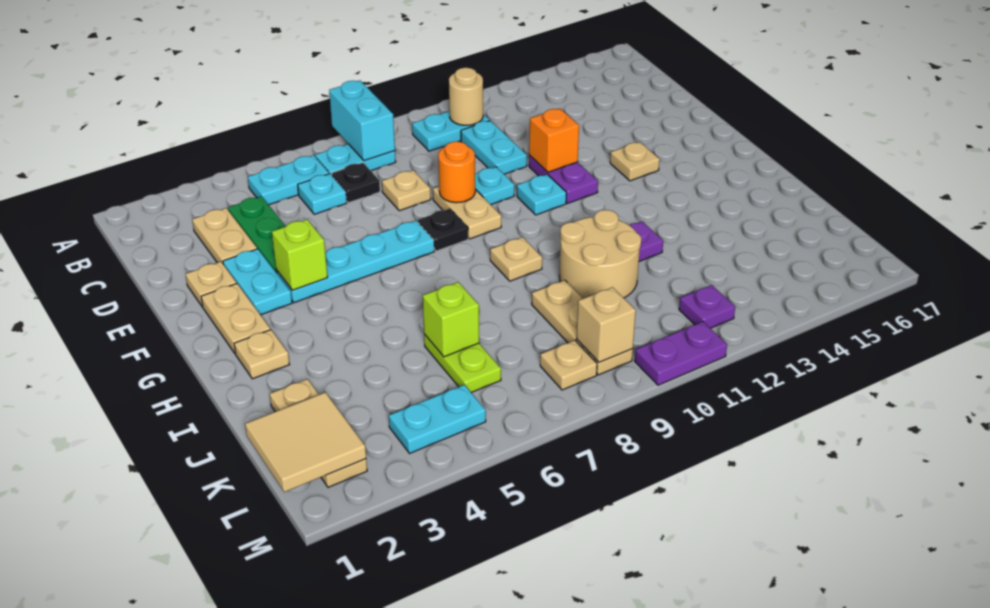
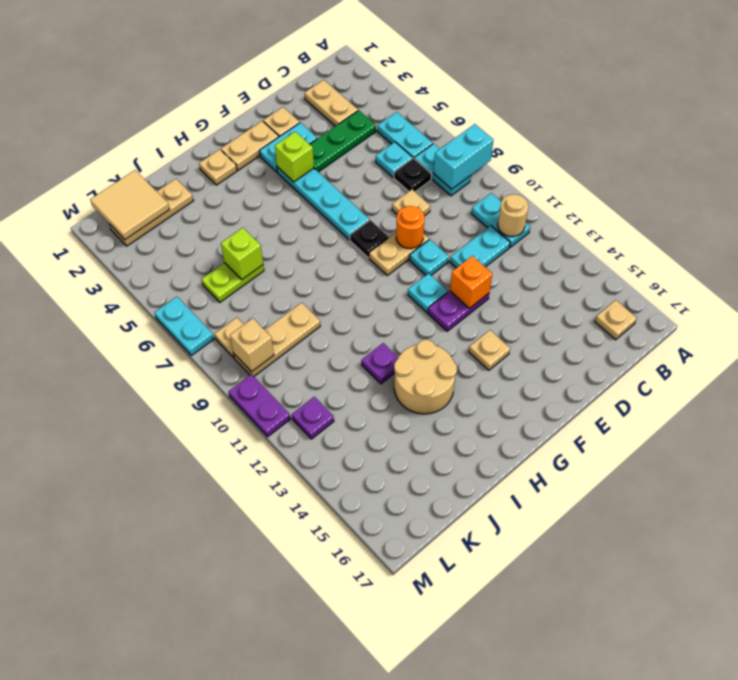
tan 1x2 plate [192,208,257,263] -> tan 1x2 plate turned to [305,80,358,126]
tan 1x1 plate [490,237,542,281] -> tan 1x1 plate moved to [595,300,637,340]
tan 2x2 round brick [559,210,641,299] -> tan 2x2 round brick moved to [394,340,457,414]
cyan 1x2 plate [389,385,486,453] -> cyan 1x2 plate moved to [155,297,214,355]

